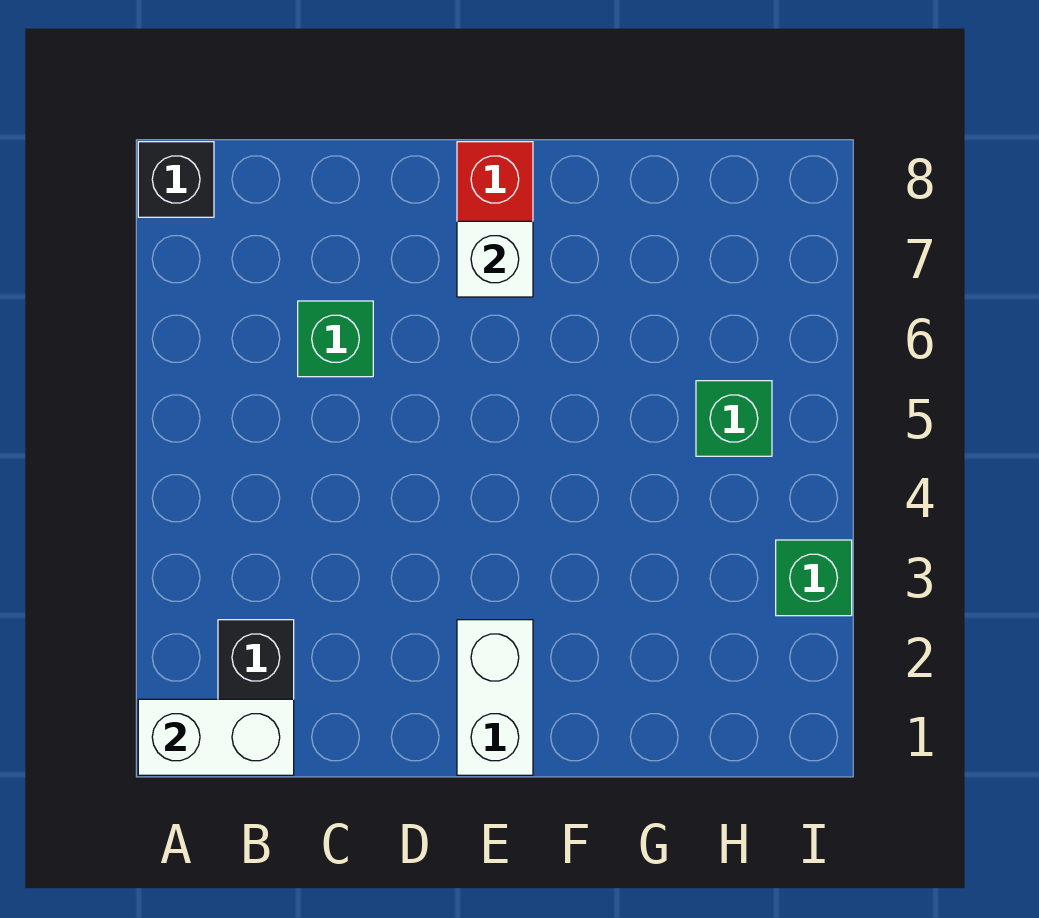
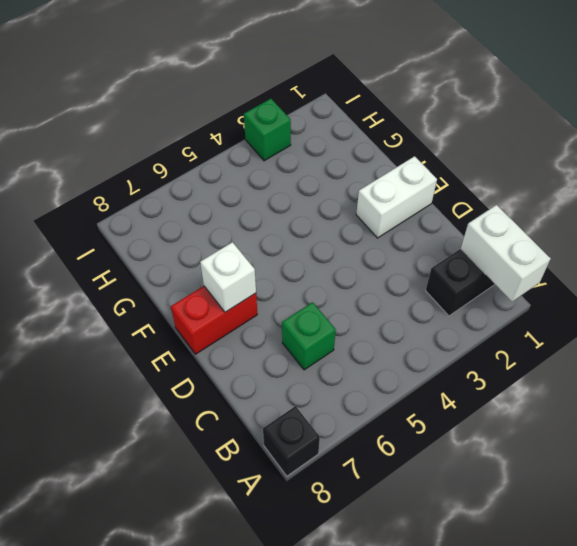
green 1x1 brick [696,381,772,456] -> none

